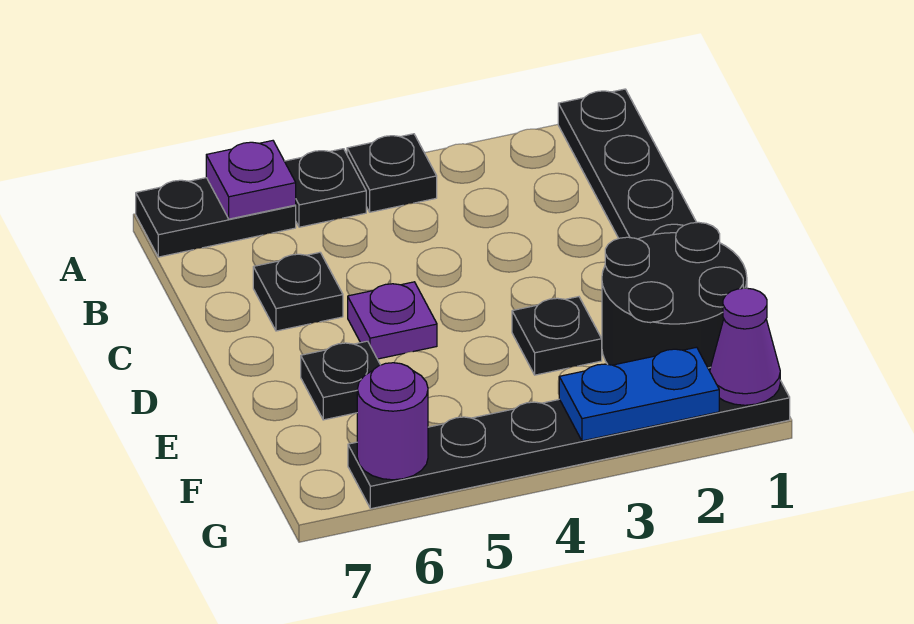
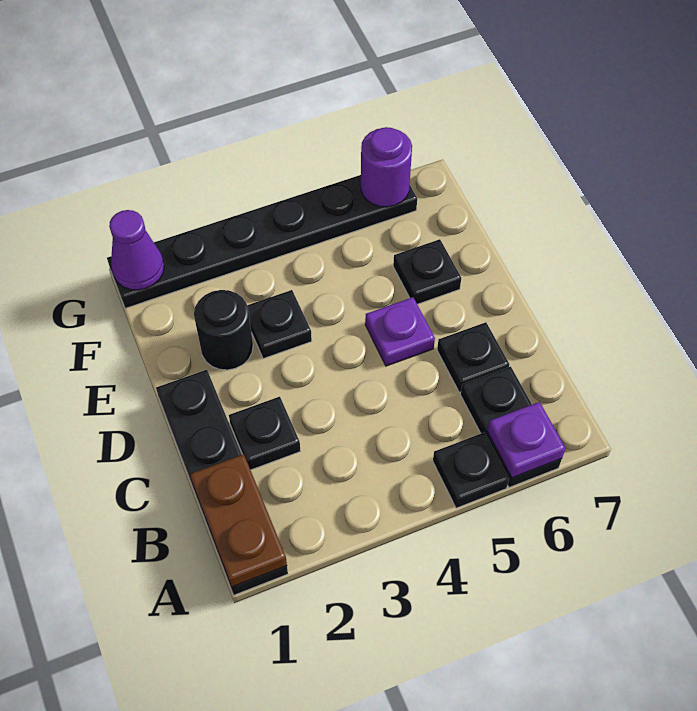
none -> brown 1x2 plate [190,454,287,587]
black 1x1 plate [347,134,437,212] -> black 1x1 plate moved to [229,397,300,470]
black 1x2 plate [136,178,296,257] -> black 1x2 plate turned to [460,366,562,487]
black 2x2 round brick [602,222,747,368] -> black 1x1 round brick [194,290,253,370]
blue 1x2 plate [559,347,719,441] -> none

